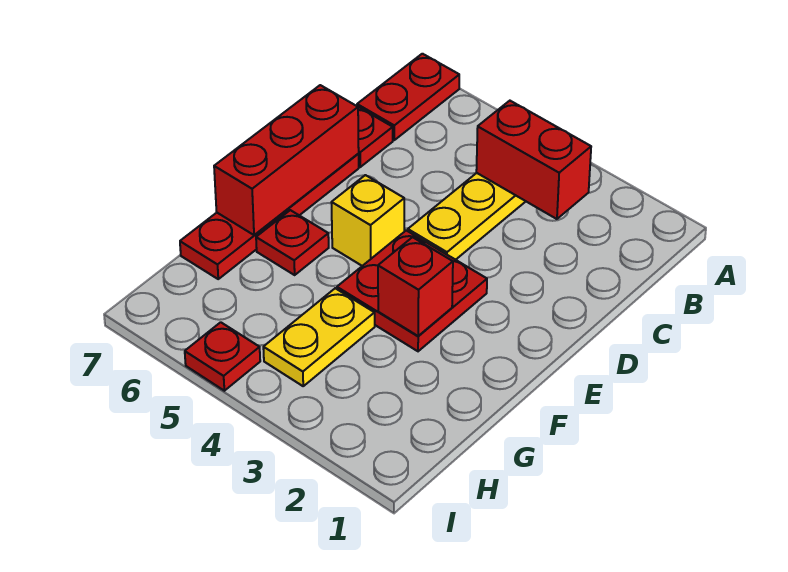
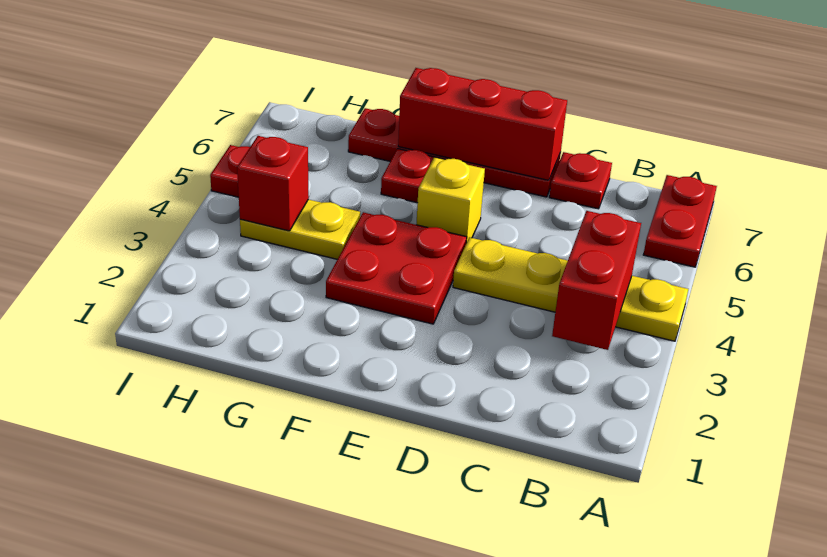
red 1x2 plate [357,54,459,140] -> red 1x2 plate turned to [643,175,717,267]
red 1x1 brick [378,237,453,336] -> red 1x1 brick moved to [237,136,309,231]

